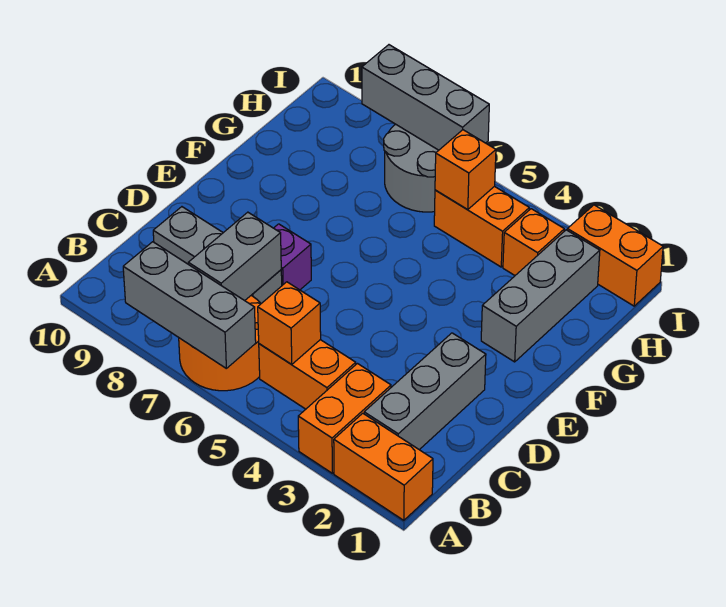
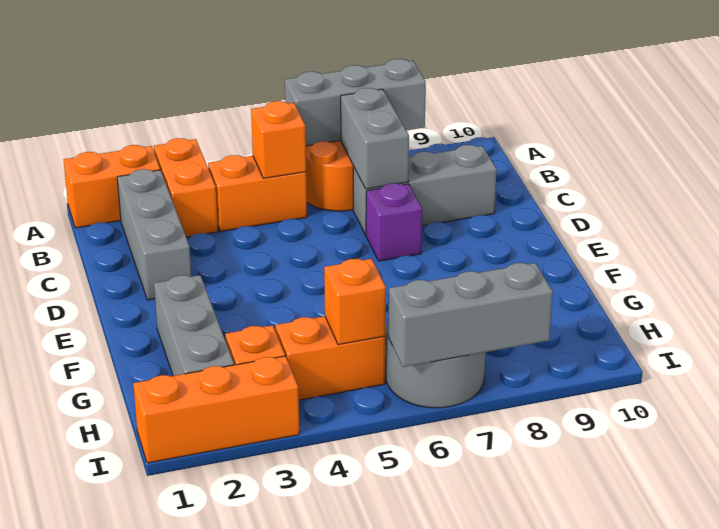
orange 1x2 brick [567,205,663,306] -> orange 1x3 brick [133,356,299,463]

